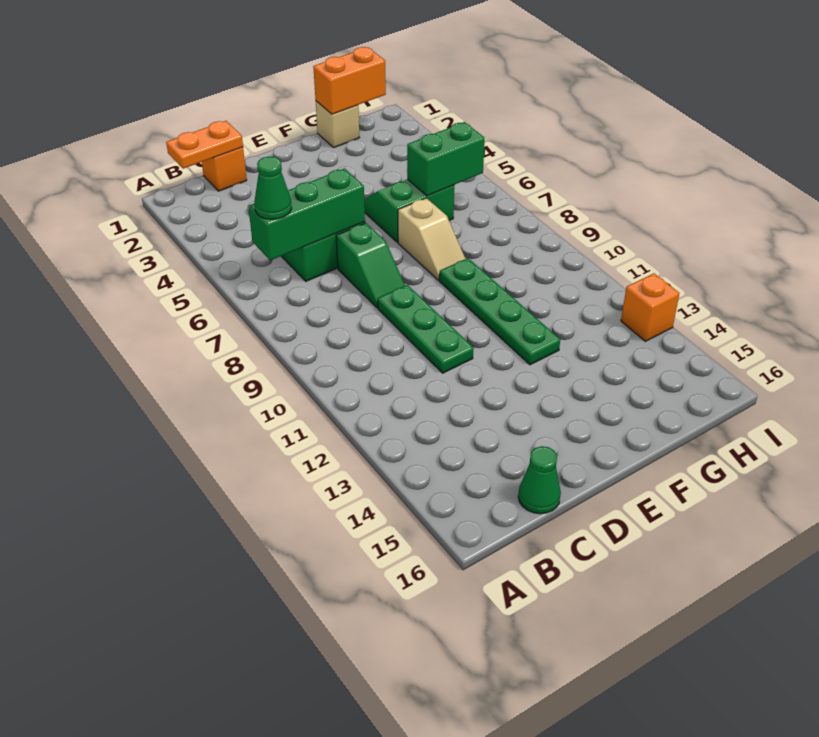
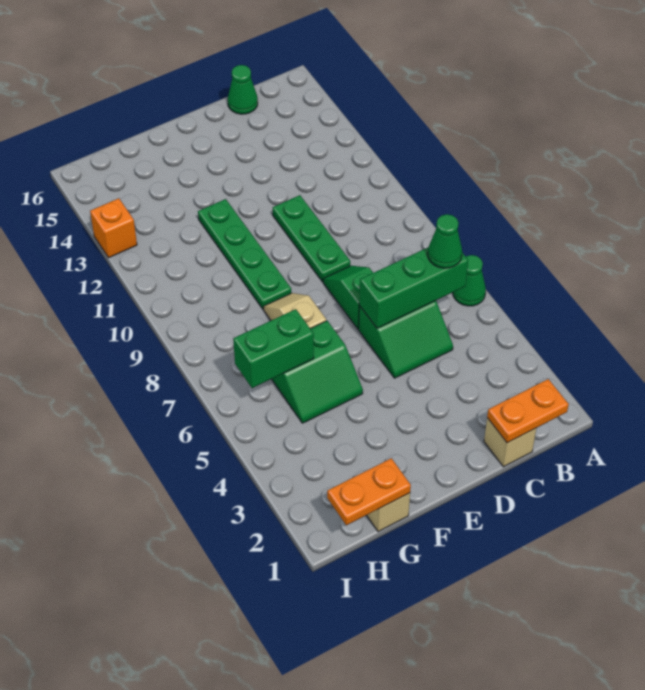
none -> green 1x1 cone [453,255,486,306]
orange 1x1 brick [202,147,247,191] -> tan 1x1 brick [484,418,536,467]
orange 1x2 brick [313,47,386,114] -> orange 1x2 plate [327,458,411,525]

